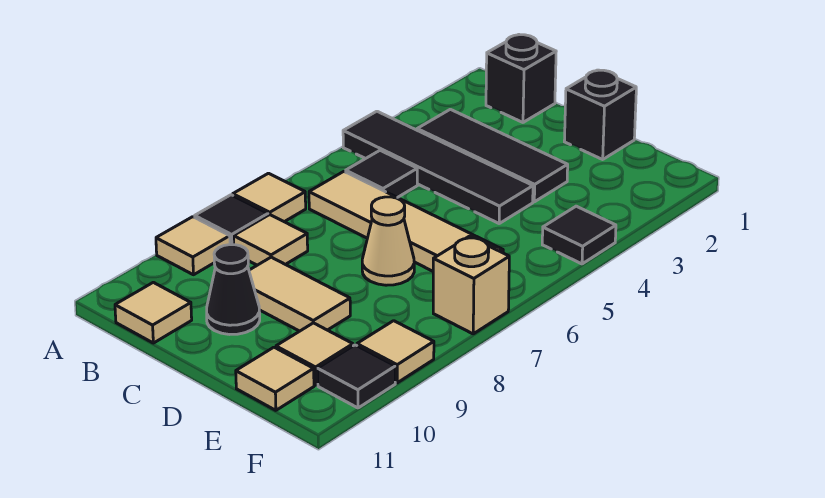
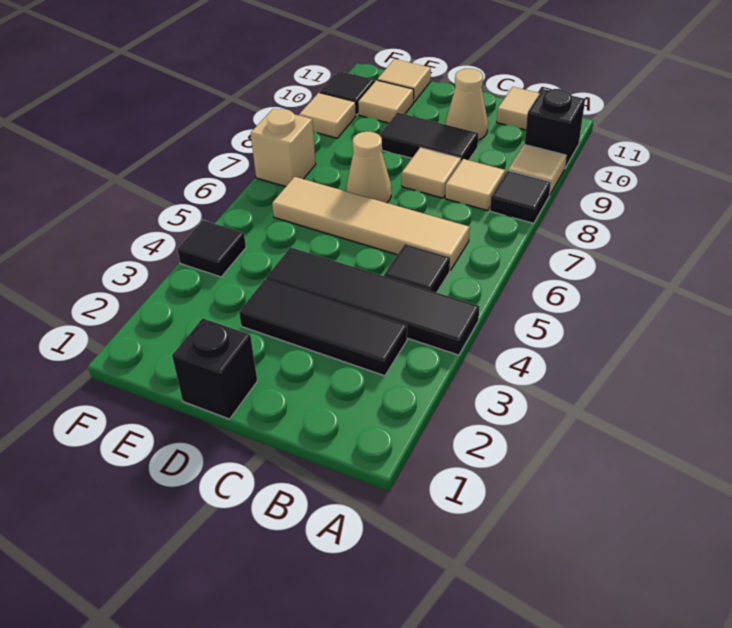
tan 1x1 tile [233,173,306,222] -> tan 1x1 tile moved to [402,148,461,198]
black 1x1 brick [486,35,556,122] -> black 1x1 brick moved to [525,89,585,168]
tan 1x2 tile [249,257,350,331] -> black 1x2 tile [380,113,478,161]
black 1x1 cone [207,245,260,334] -> tan 1x1 cone [446,69,488,140]

